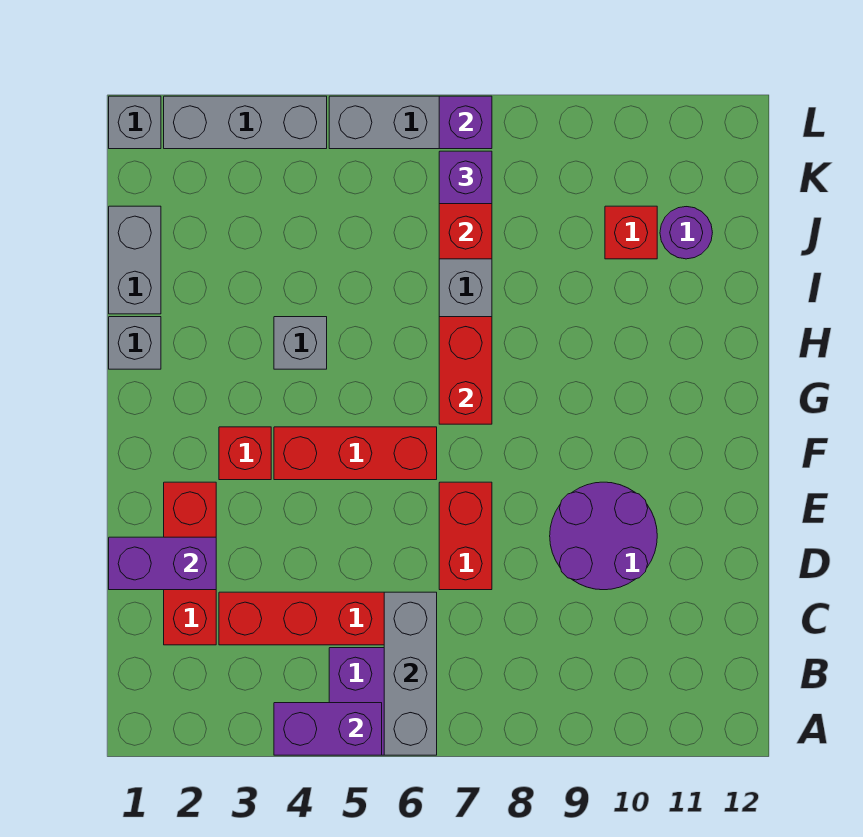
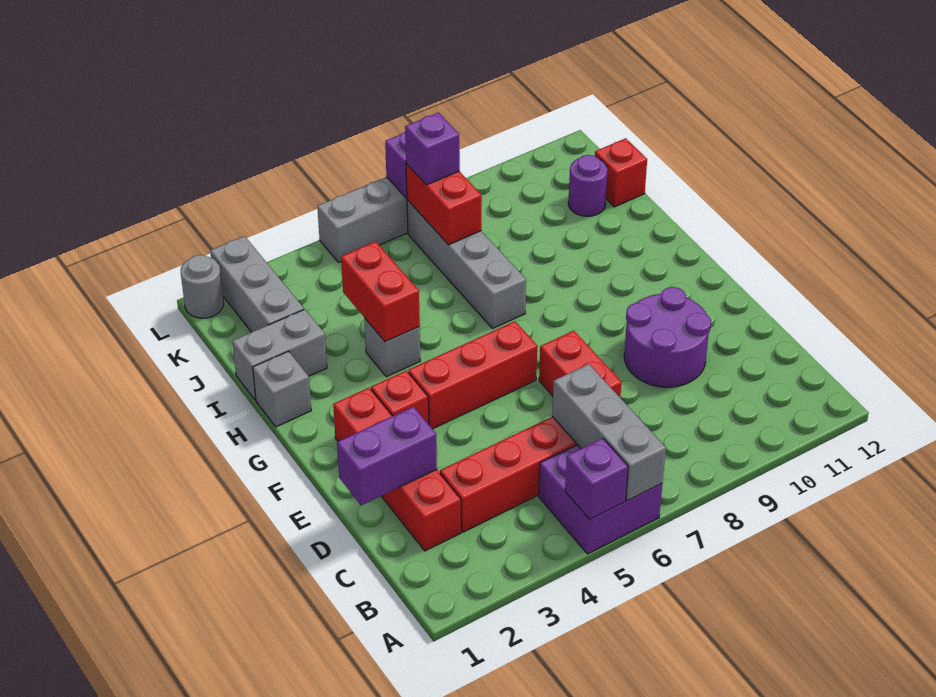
purple 1x2 brick [274,703,382,755] -> purple 1x1 brick [565,438,628,519]
red 1x3 brick [164,482,216,645] -> red 1x4 brick [333,388,461,551]
red 1x2 brick [439,317,492,424] -> red 1x2 brick moved to [341,242,420,342]
grey 1x2 brick [109,206,161,314] -> grey 1x2 brick turned to [232,309,327,400]
red 1x1 brick [605,206,657,259] -> red 1x1 brick moved to [595,138,647,207]
grey 1x1 brick [109,96,161,149] -> grey 1x1 round brick [181,255,224,318]
grey 1x3 brick [164,96,327,149] -> grey 1x3 brick turned to [210,236,304,332]

